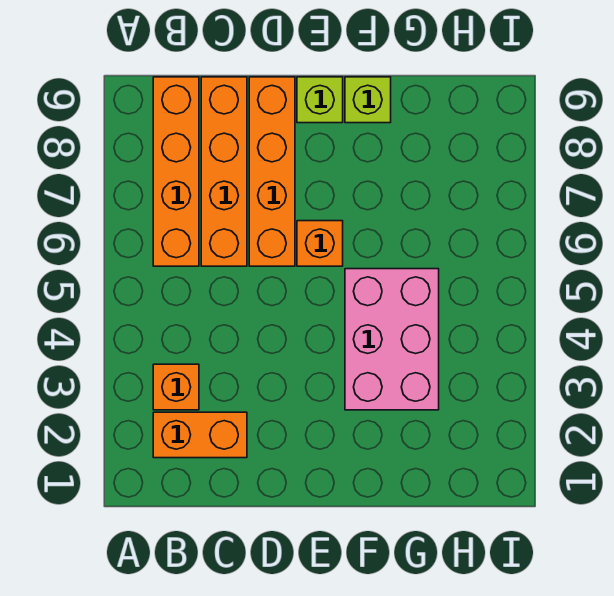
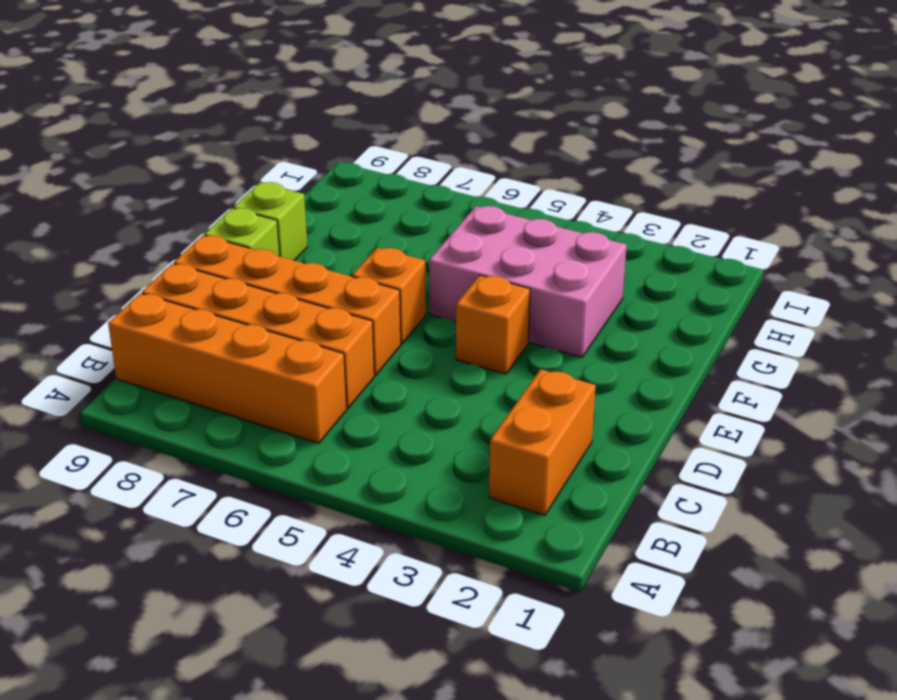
orange 1x1 brick [153,364,199,410] -> orange 1x1 brick moved to [456,275,530,374]

